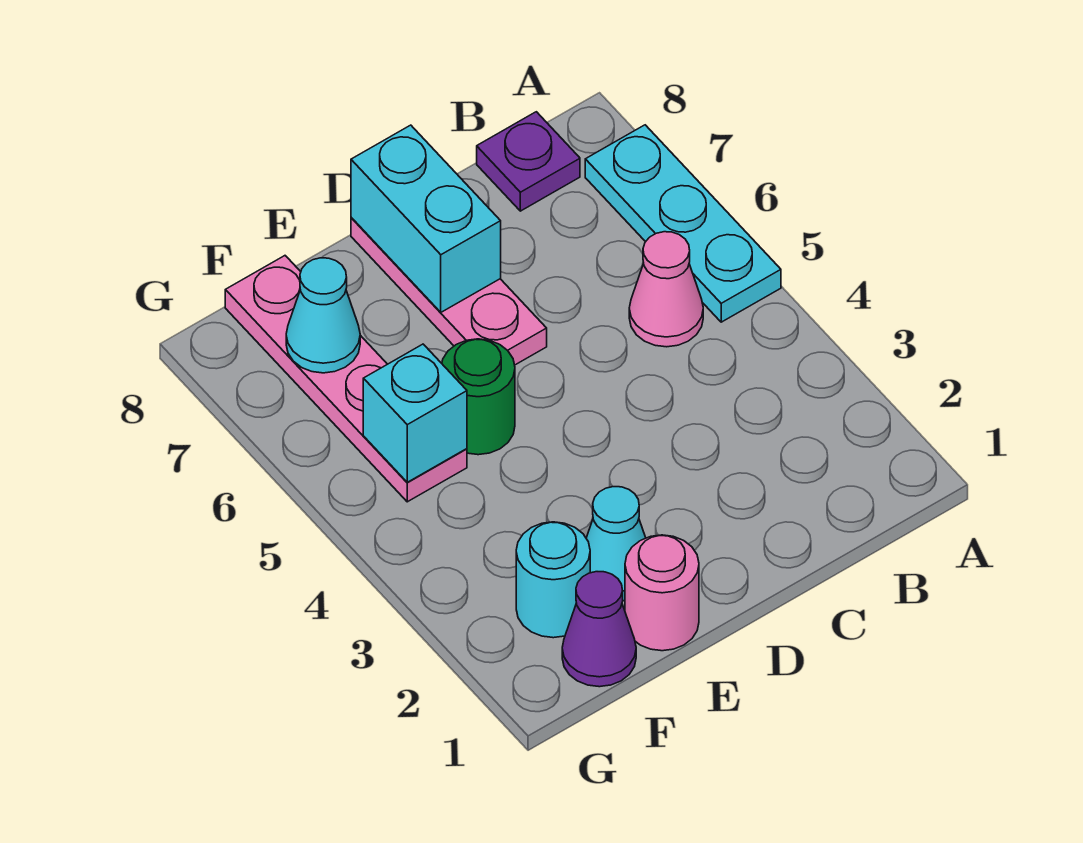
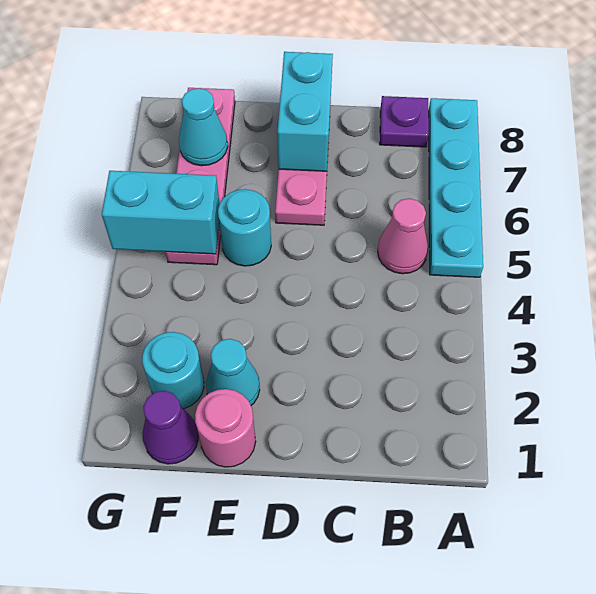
cyan 1x3 plate [585,125,781,322] -> cyan 1x4 plate [428,98,483,277]
green 1x1 round brick [442,339,515,455] -> cyan 1x1 round brick [218,189,271,266]
cyan 1x1 brick [363,344,467,482] -> cyan 1x2 brick [102,171,220,254]

